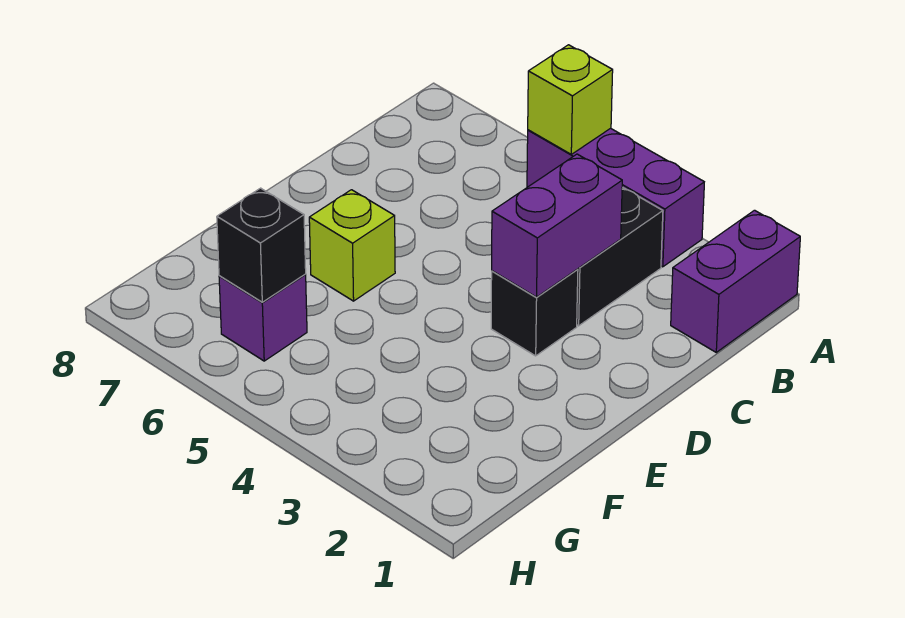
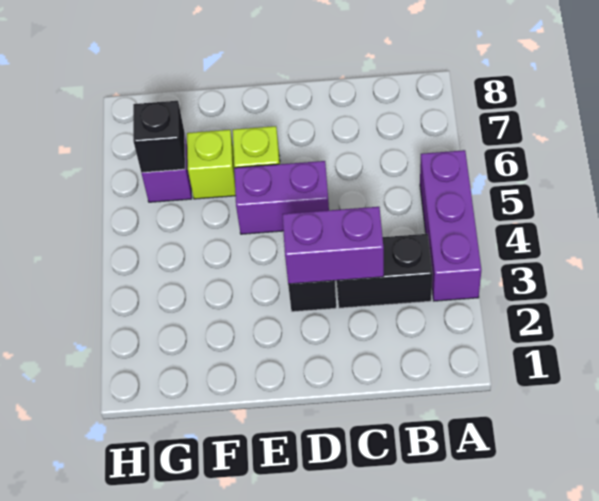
purple 1x2 brick [671,210,800,352] -> purple 1x2 brick moved to [234,161,329,234]
lime 1x1 brick [528,45,613,154] -> lime 1x1 brick moved to [187,130,236,199]

